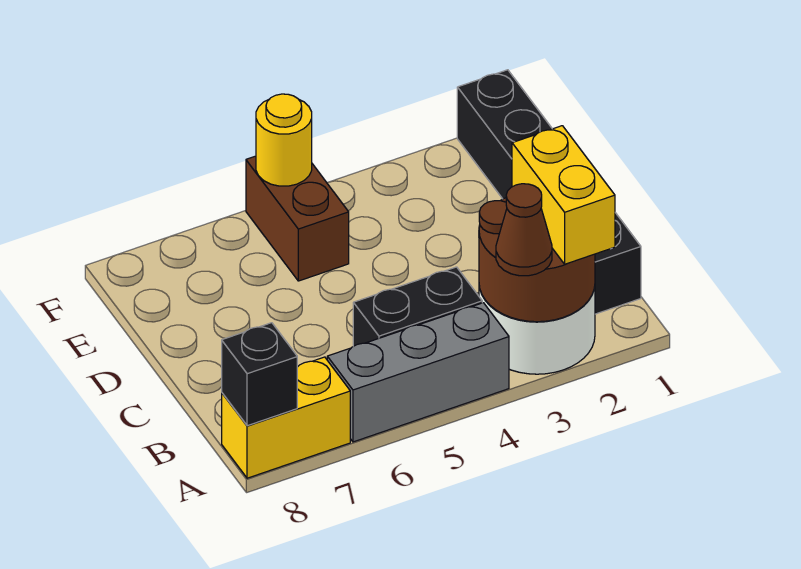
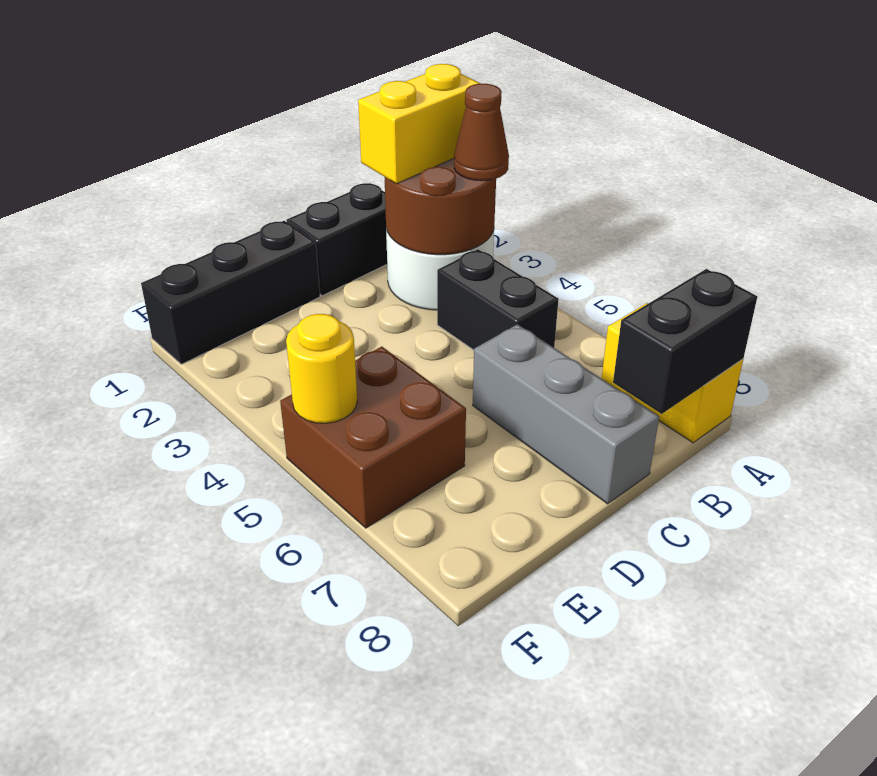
grey 1x3 brick [327,303,509,442] -> grey 1x3 brick moved to [473,324,659,504]
black 1x1 brick [222,323,297,426] -> black 1x2 brick [613,269,757,414]
brown 1x2 brick [246,156,349,281] -> brown 2x2 brick [280,347,466,528]

